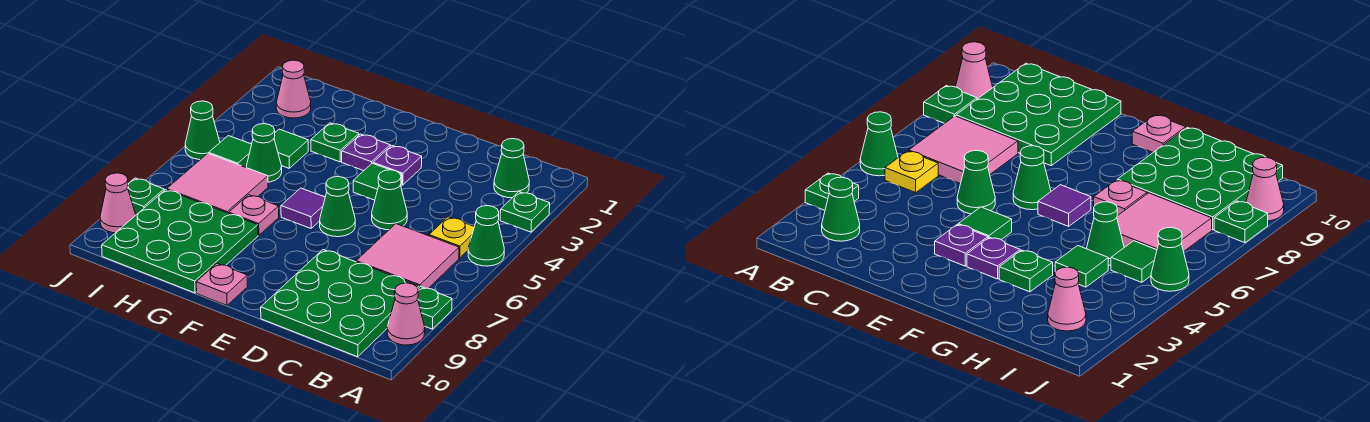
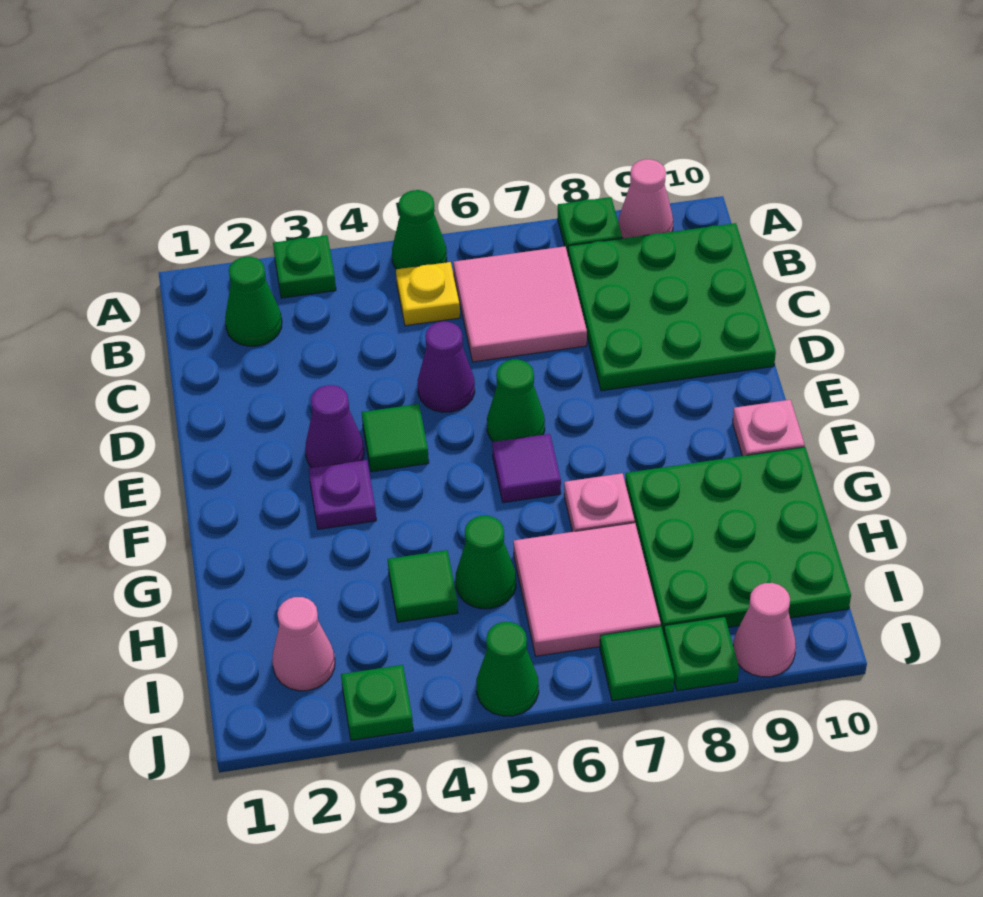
green 1x1 cone [372,170,407,230] -> purple 1x1 cone [418,322,475,412]
purple 1x1 plate [373,146,422,185] -> purple 1x1 cone [305,385,364,468]
green 1x1 plate [311,123,359,162] -> green 1x1 plate moved to [341,665,413,740]
green 1x1 tile [209,136,252,167] -> green 1x1 tile moved to [600,626,674,701]

